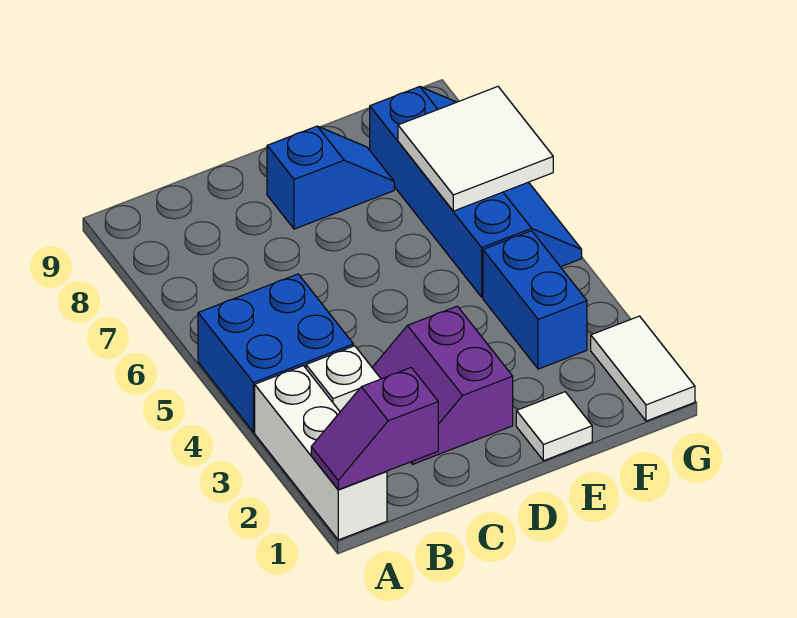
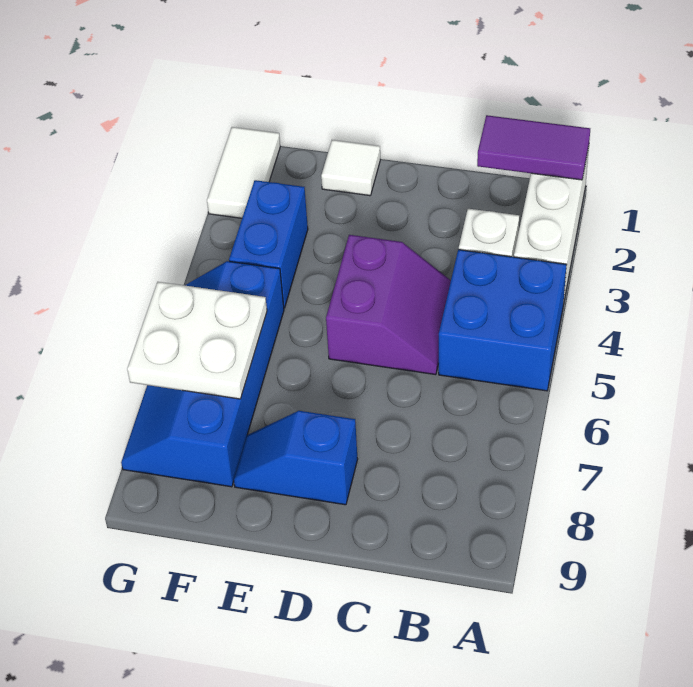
purple 1x2 slope [311,368,438,490] -> purple 1x2 tile [477,115,590,180]
purple 2x2 slope [372,306,513,464] -> purple 2x2 slope moved to [326,235,451,375]
white 2x2 tile [398,87,553,211] -> white 2x2 plate [127,282,267,399]

